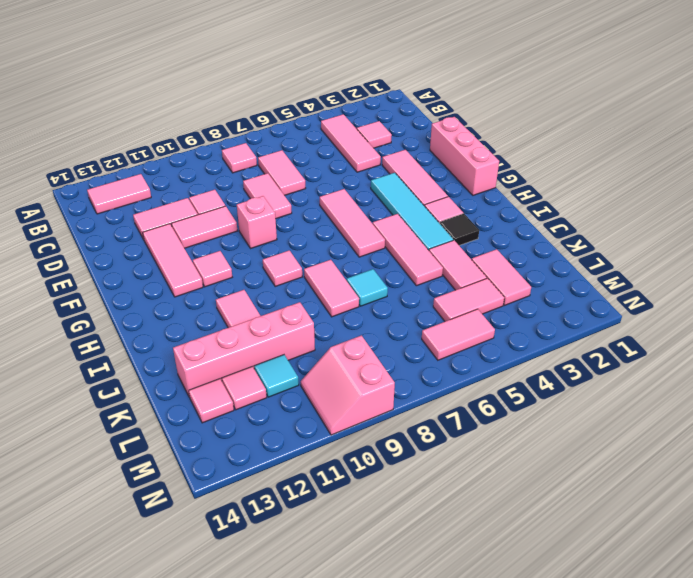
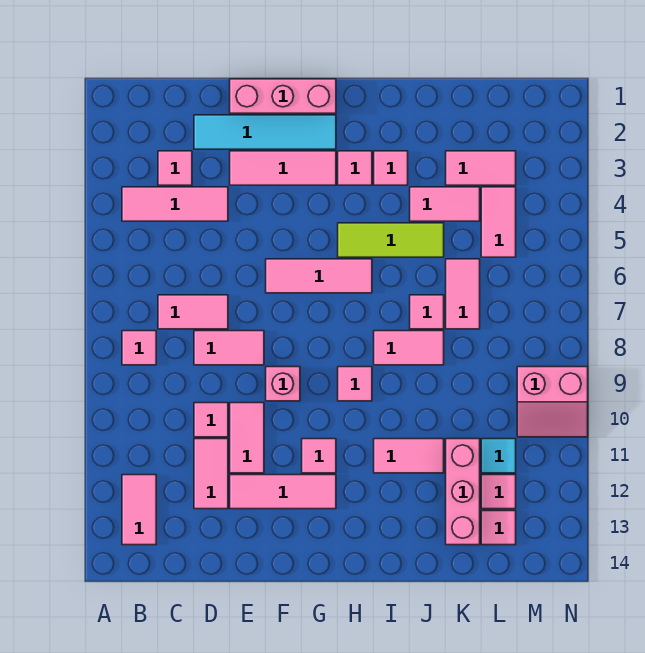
cyan 1x4 tile [371,173,453,250] -> cyan 1x4 tile moved to [194,115,336,149]
pink 1x3 tile [373,214,443,286] -> lime 1x3 tile [338,223,444,257]
black 1x1 tile [440,213,479,246] -> pink 1x1 tile [374,151,408,185]
cyan 1x1 tile [347,269,388,306] -> pink 1x1 tile [410,295,444,329]
pink 1x4 brick [173,302,315,397] -> pink 1x3 brick [446,439,480,545]
pink 1x2 tile [422,309,495,360] -> pink 1x2 tile moved to [446,259,480,329]

